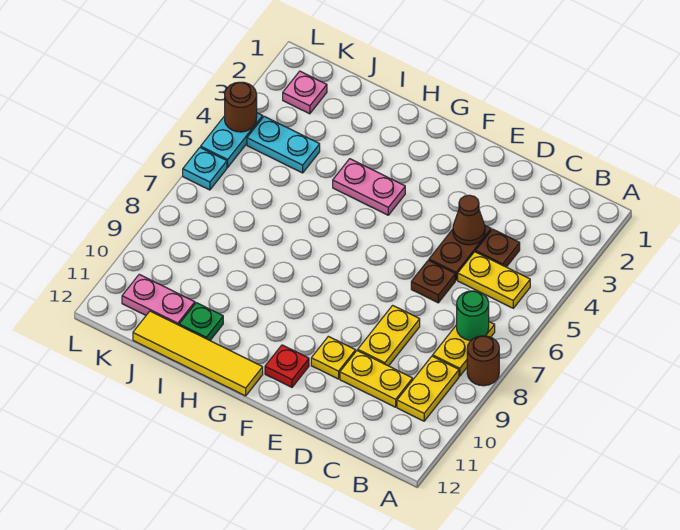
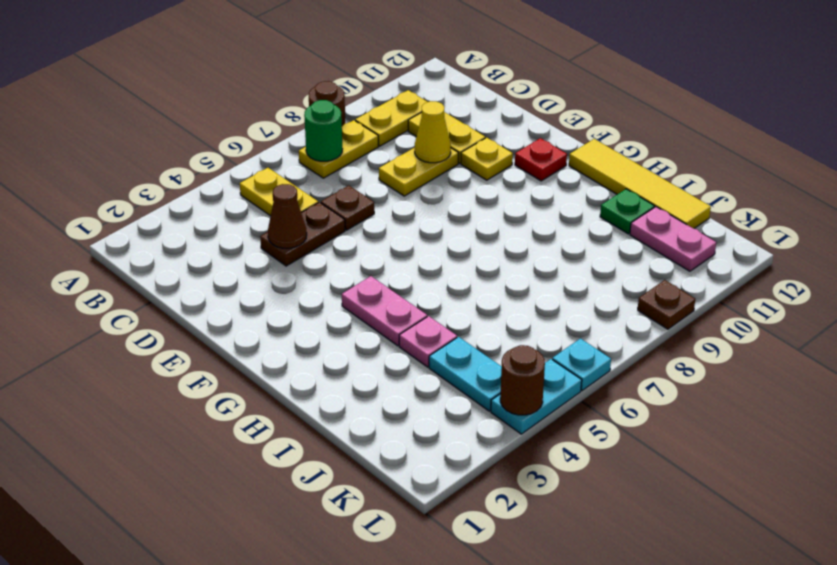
brown 1x1 plate [476,229,520,267] -> brown 1x1 plate moved to [638,280,695,329]
none -> yellow 1x1 cone [415,101,451,163]
pink 1x1 plate [283,71,327,114] -> pink 1x1 plate moved to [399,316,457,367]

